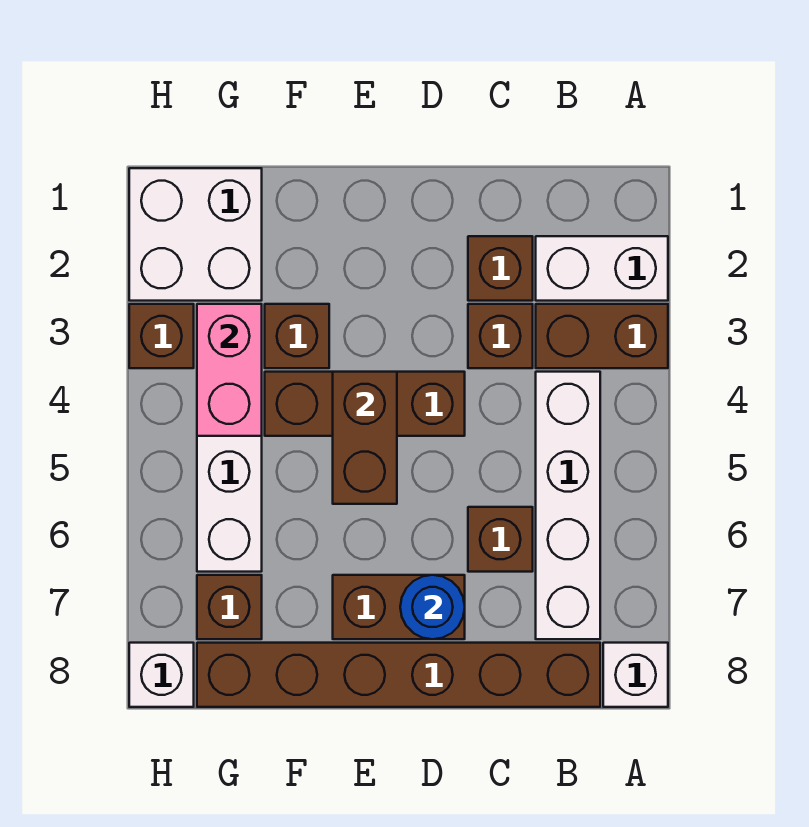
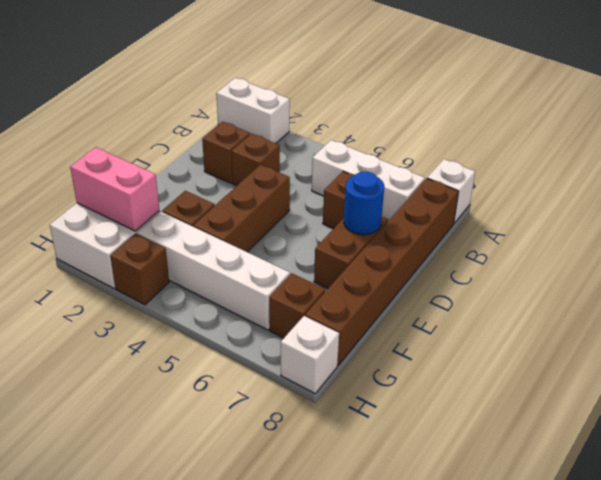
white 1x2 brick [536,236,668,301] -> white 1x2 brick turned to [216,78,290,143]
brown 1x2 brick [536,304,668,368] -> none
white 1x4 brick [536,372,600,639] -> white 1x3 brick [312,140,425,221]
brown 1x2 brick [333,372,397,504] -> none
pink 1x2 brick [197,304,262,436] -> pink 1x2 brick moved to [70,147,159,231]

